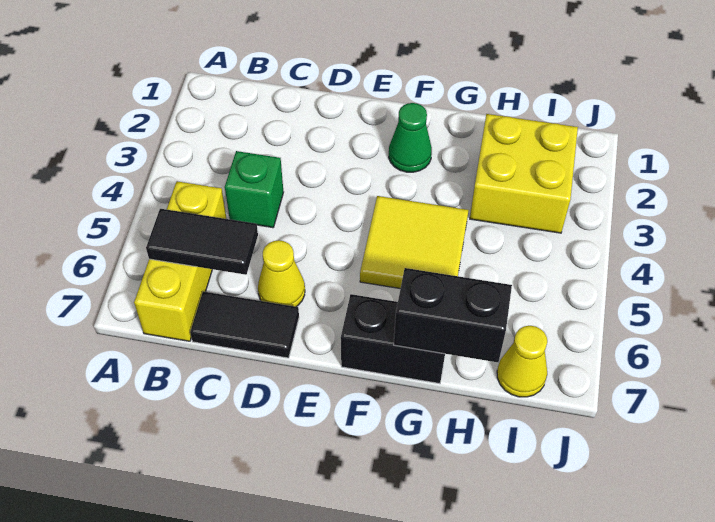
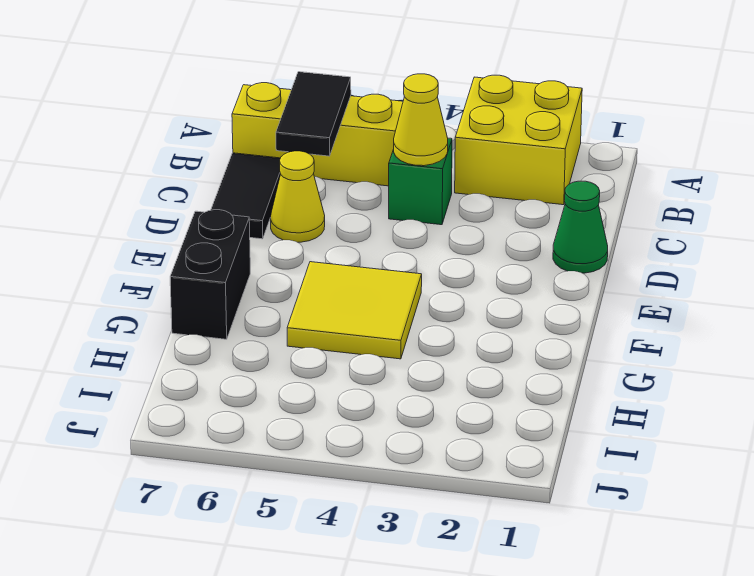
green 1x1 cone [389,103,432,172] -> green 1x1 cone moved to [553,181,608,273]
black 1x2 brick [394,268,512,362] -> none
yellow 2x2 brick [470,114,578,233] -> yellow 2x2 brick moved to [455,75,582,205]
yellow 1x1 cone [497,326,547,397] -> yellow 1x1 cone moved to [394,74,448,166]

